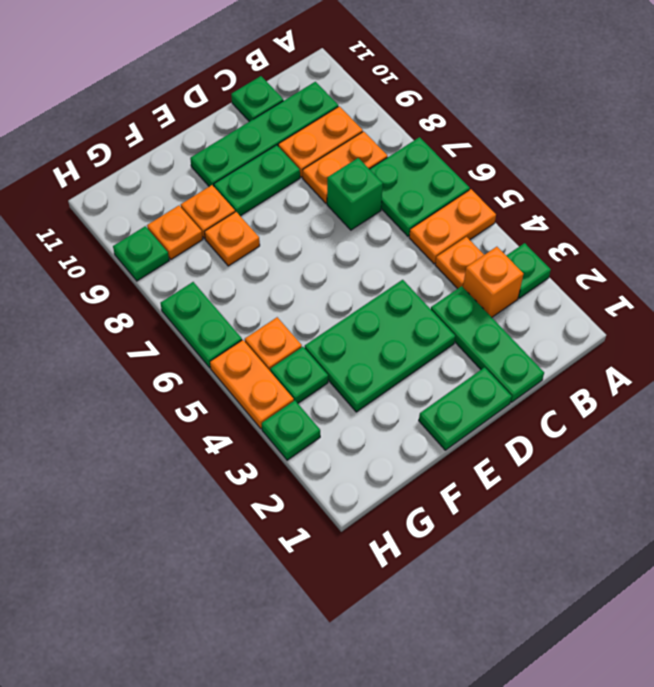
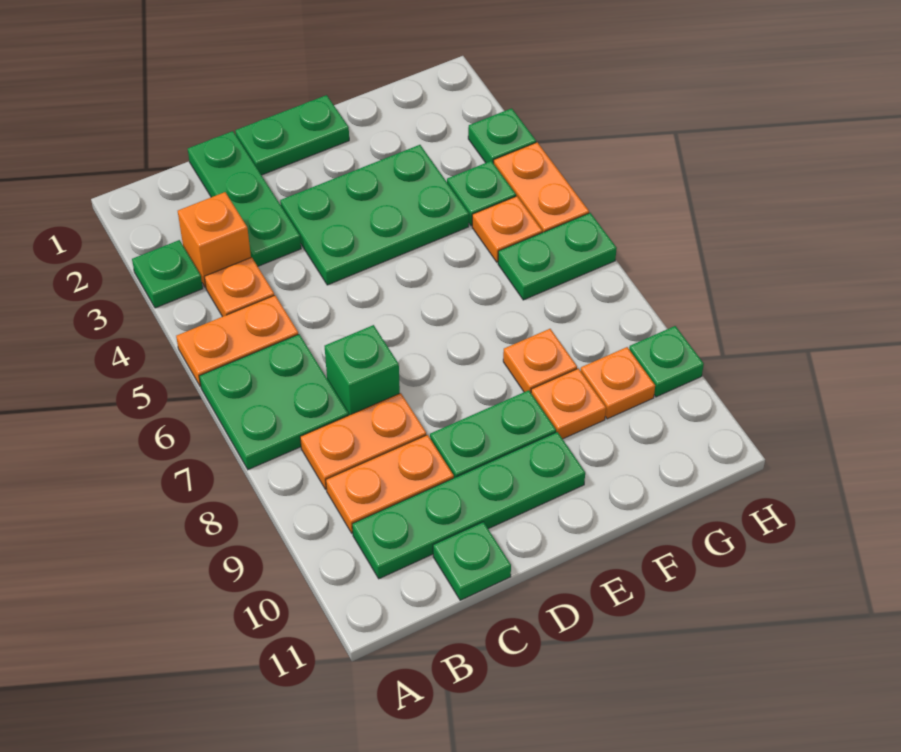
green 1x2 plate [161,282,242,368] -> green 1x2 plate turned to [498,213,617,300]

